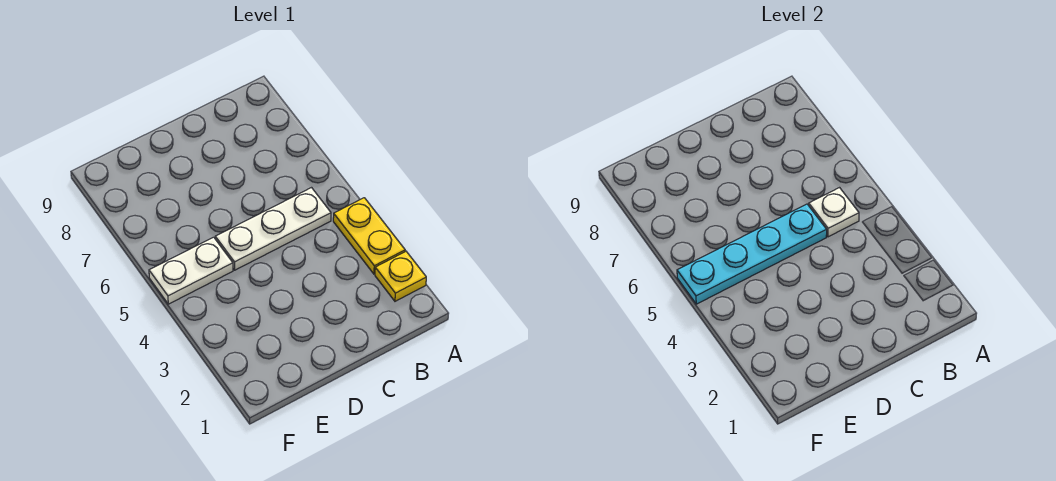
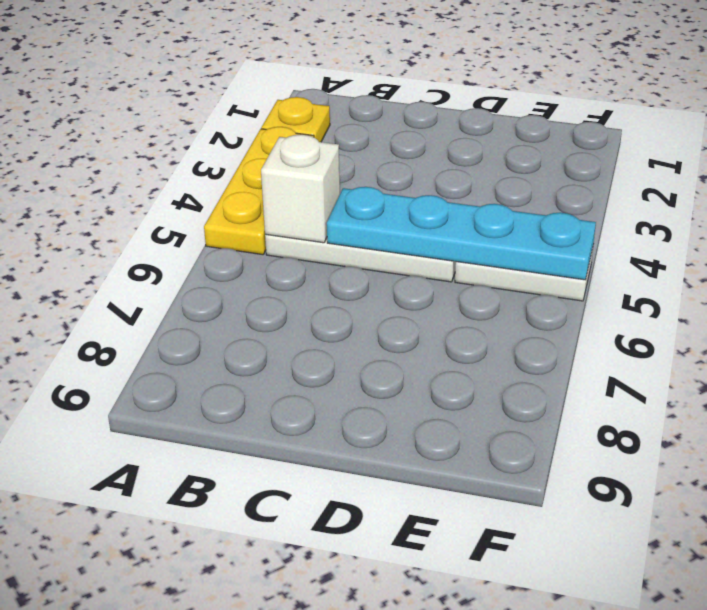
yellow 1x2 plate [333,198,405,274] -> yellow 1x3 plate [204,127,314,255]
white 1x1 plate [809,188,859,237] -> white 1x1 brick [261,134,340,243]

